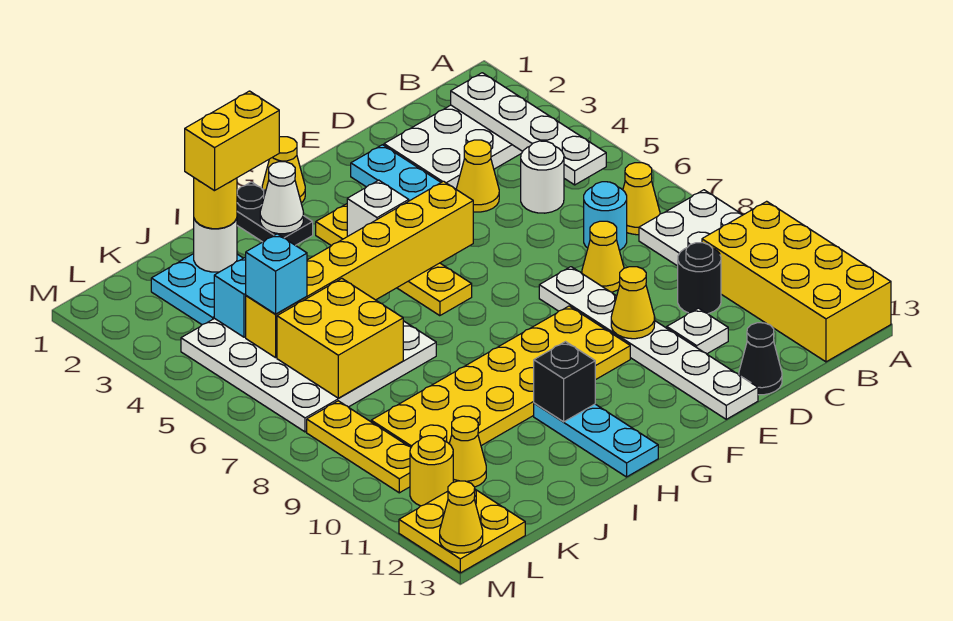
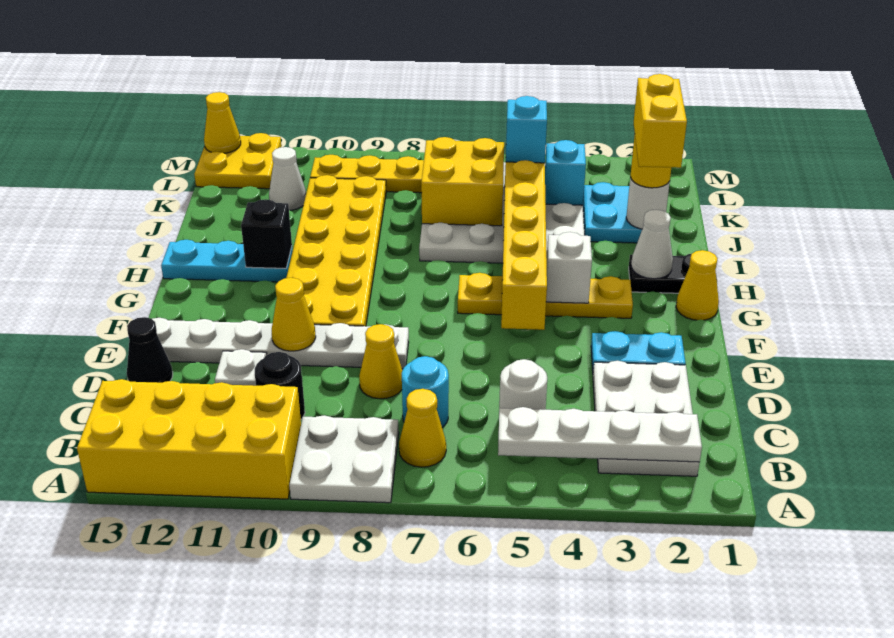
yellow 1x1 cone [456,140,499,212] -> none
yellow 1x1 cone [449,416,486,487] -> white 1x1 cone [269,147,306,210]
yellow 1x1 round brick [410,436,453,506] -> none

